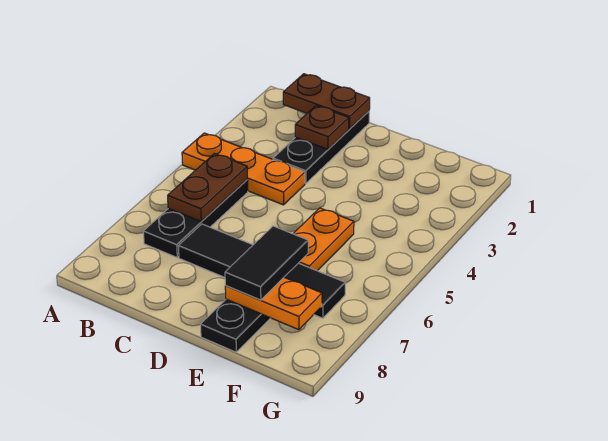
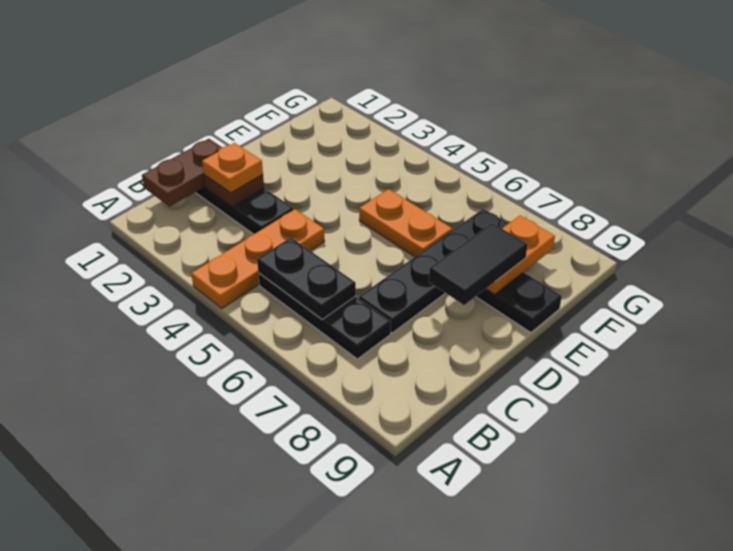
brown 1x2 plate [168,154,247,222] -> black 1x2 plate [257,238,356,319]
none -> orange 1x1 plate [202,143,263,193]
black 1x4 tile [179,224,345,318] -> black 1x4 plate [359,209,509,333]
black 1x2 tile [225,226,308,300] -> black 1x2 tile turned to [429,223,528,305]

